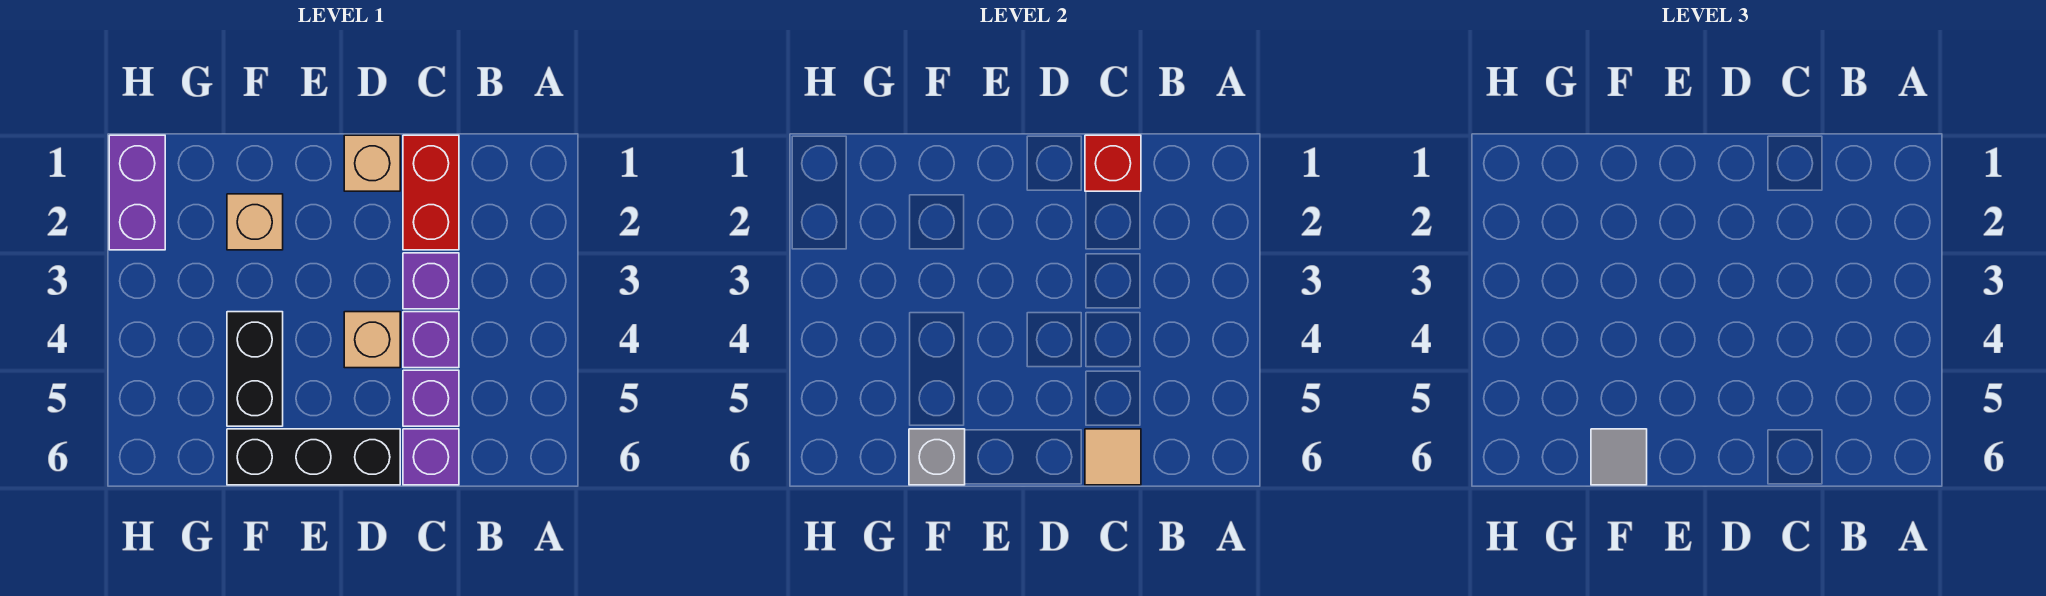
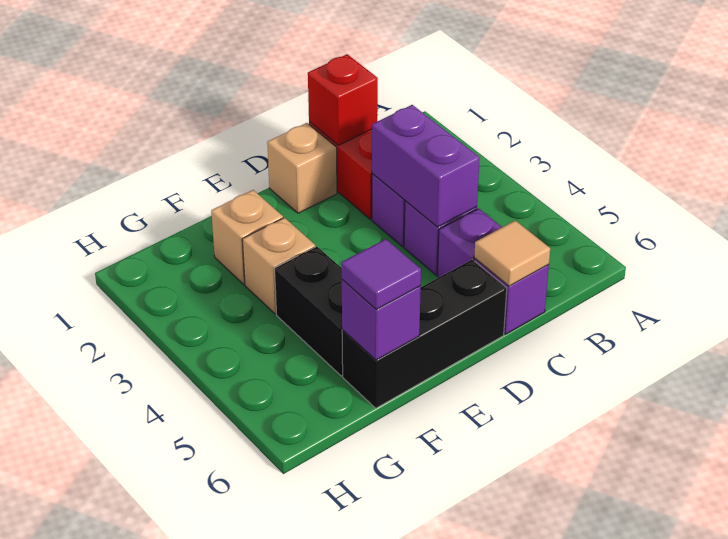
tan 1x1 brick [344,312,400,368] -> tan 1x1 brick moved to [242,218,315,314]
grey 1x1 brick [909,429,965,485] -> purple 1x1 brick [342,280,421,360]
grey 1x1 tile [1591,429,1647,485] -> purple 1x1 tile [341,239,421,309]
purple 1x2 brick [109,135,165,250] -> purple 1x2 brick moved to [372,105,480,227]

